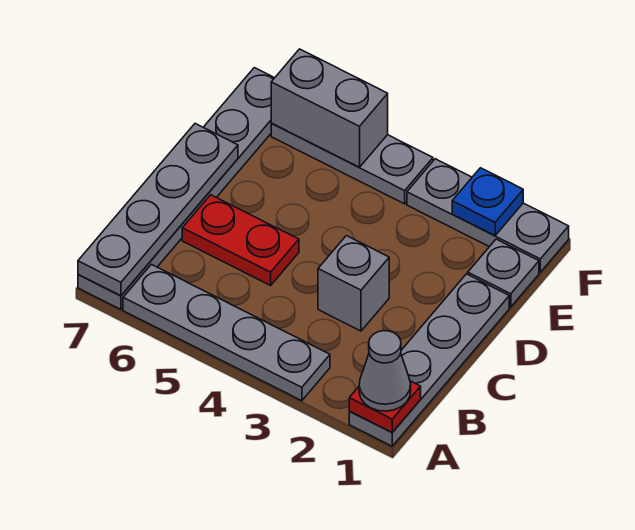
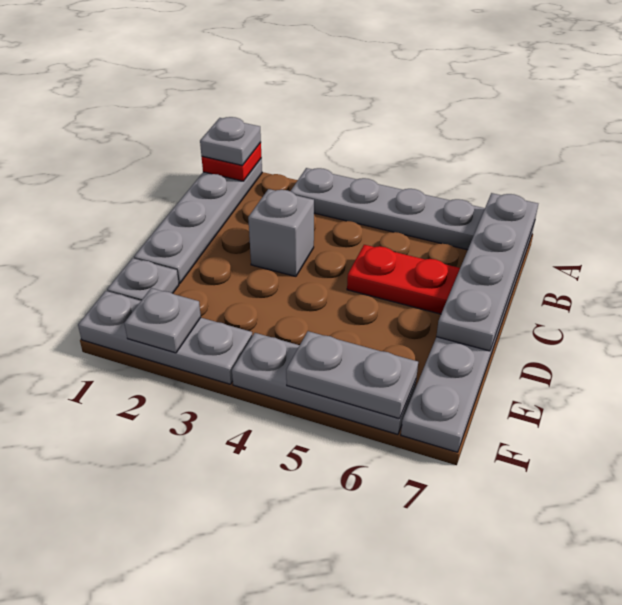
grey 1x1 cone [359,331,411,411] -> grey 1x1 plate [200,117,261,165]
blue 1x1 plate [452,168,523,235] -> grey 1x1 plate [124,288,201,353]
grey 1x2 brick [271,49,388,167] -> grey 1x2 plate [286,331,418,419]

